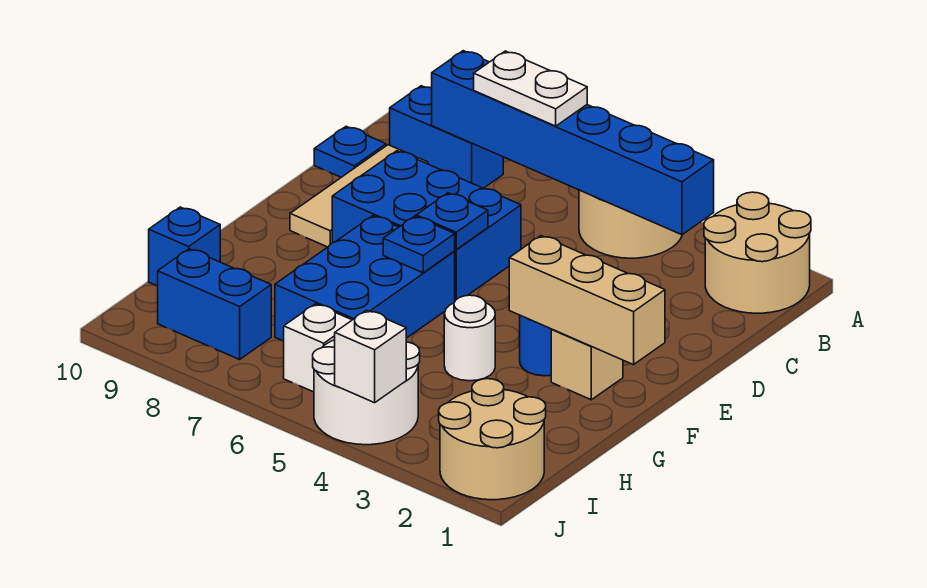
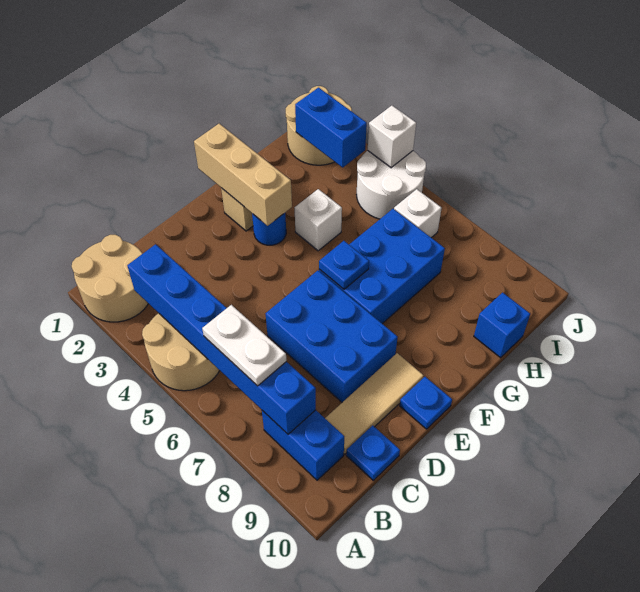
blue 1x1 plate [416,193,488,249] -> blue 1x1 plate moved to [400,377,452,429]
white 1x1 round brick [444,295,495,381] -> white 1x1 brick [295,189,342,251]
blue 1x2 brick [158,249,271,359] -> blue 1x2 brick moved to [295,88,367,167]

